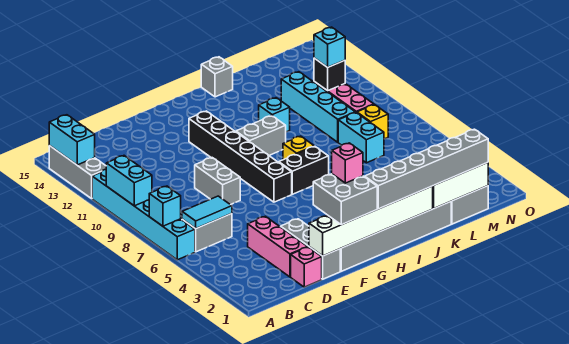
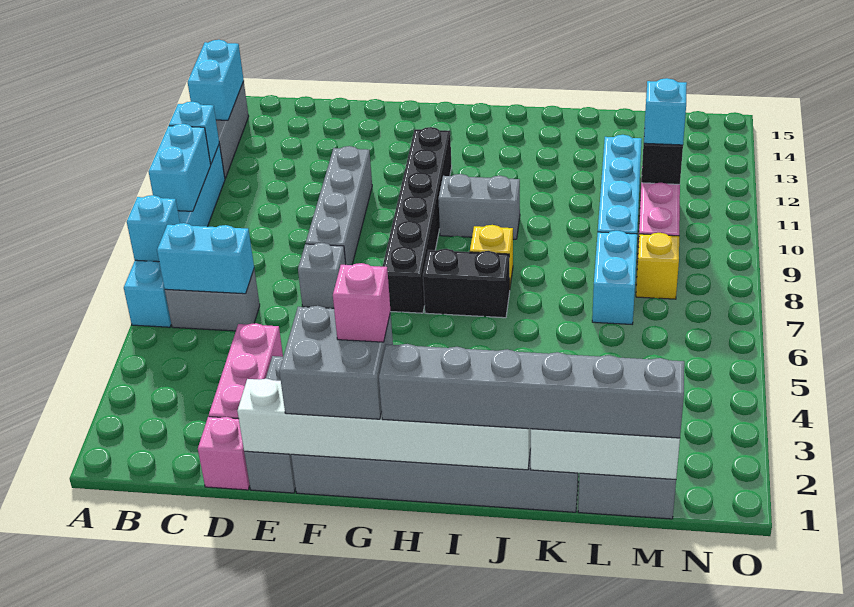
cyan 1x2 tile [182,196,232,228] -> cyan 1x2 brick [157,223,254,294]
grey 1x2 brick [195,158,240,205] -> grey 1x4 brick [306,146,372,265]
cyan 1x1 brick [259,98,290,132] -> cyan 1x1 brick moved to [169,102,219,164]
grey 1x1 brick [201,57,233,97] -> grey 1x1 brick moved to [298,243,346,308]

